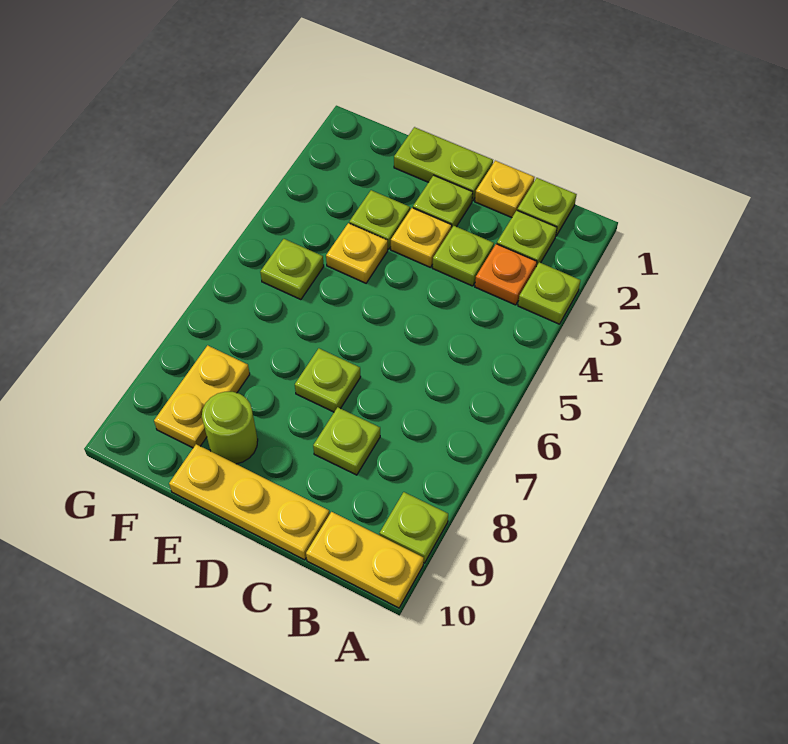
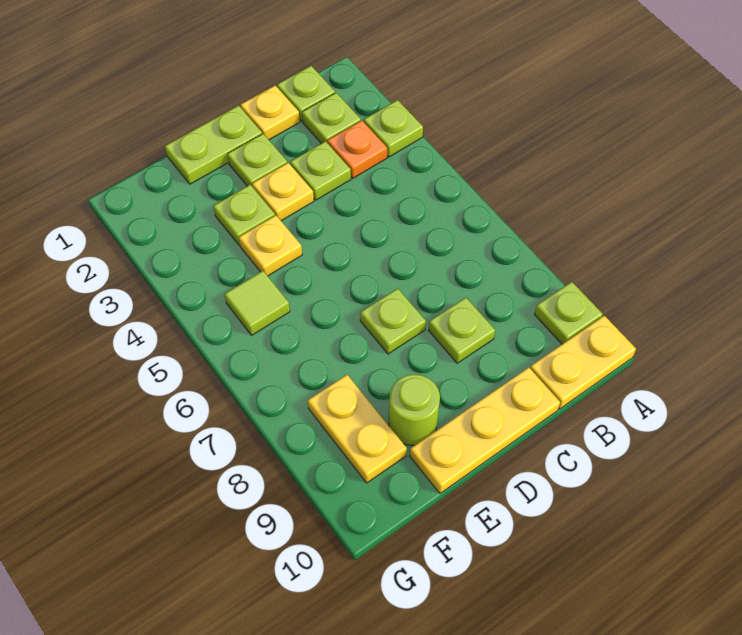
lime 1x1 plate [260,239,324,300] -> lime 1x1 tile [225,271,290,335]

